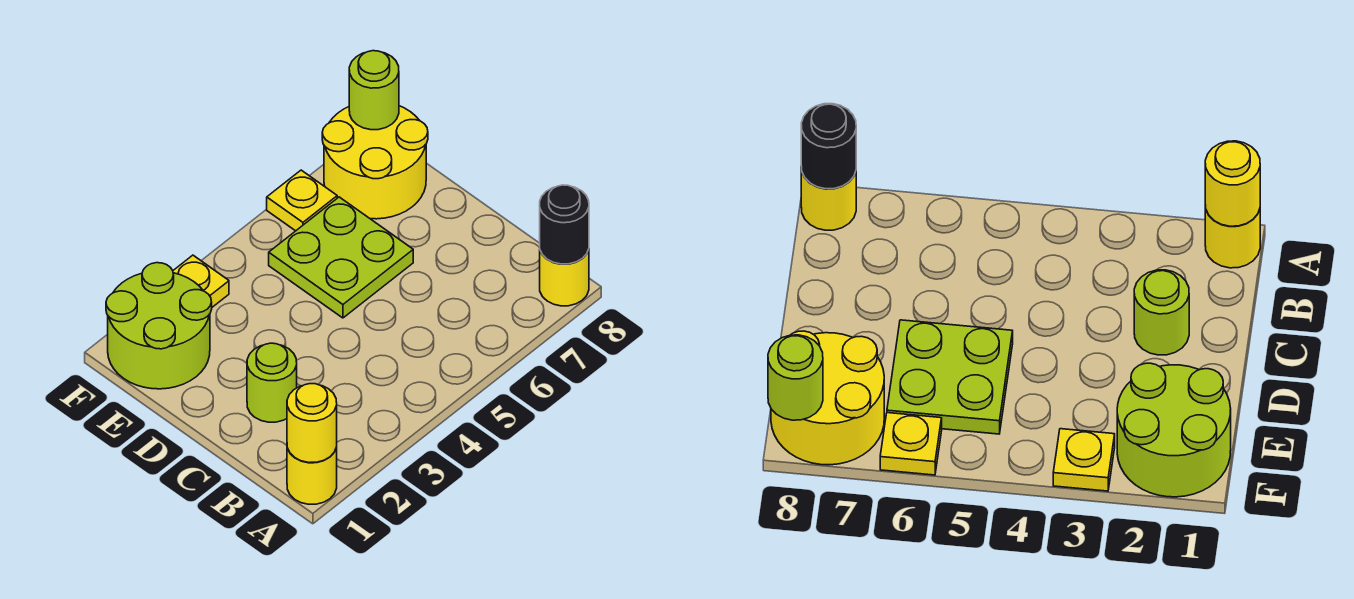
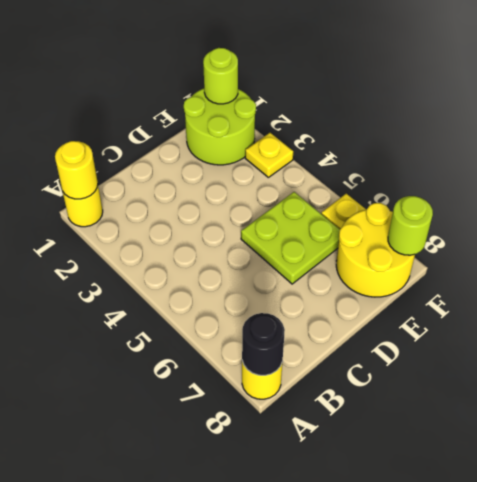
lime 1x1 round brick [247,343,297,422] -> lime 1x1 round brick moved to [203,48,238,104]

